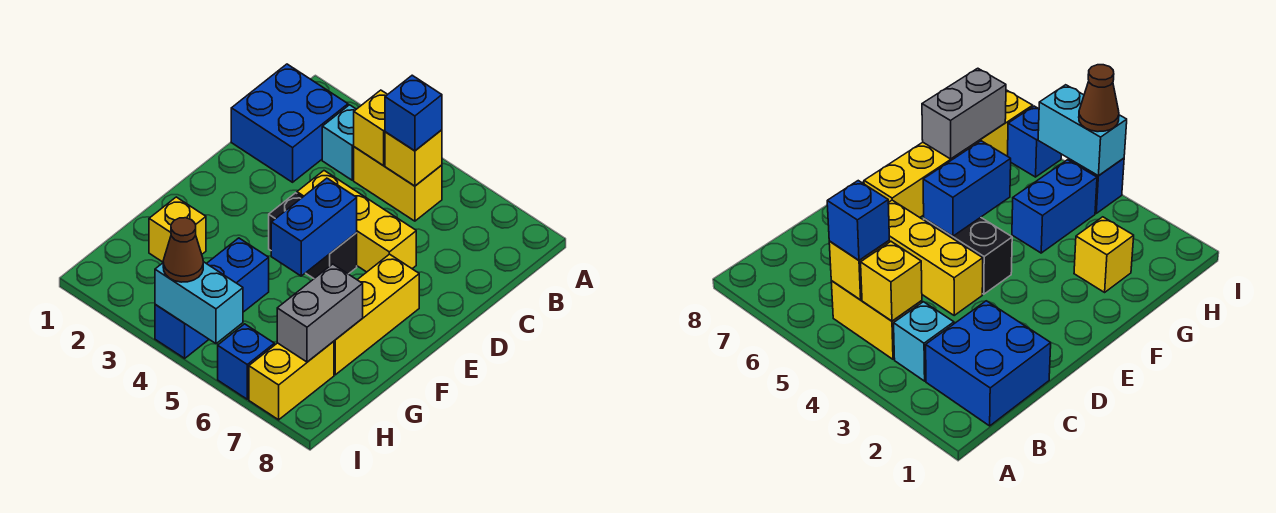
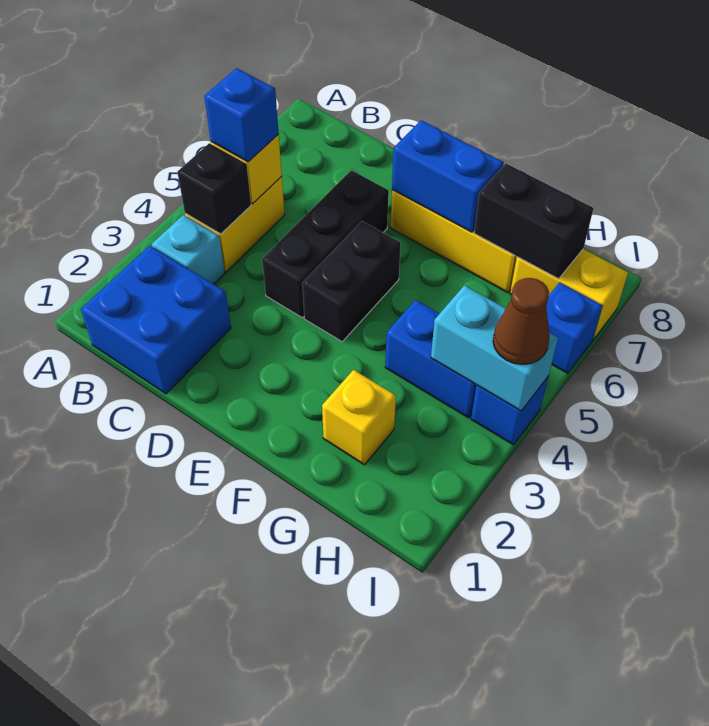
yellow 1x1 brick [354,90,388,166] -> black 1x1 brick [177,143,251,234]
yellow 1x3 brick [297,171,416,272] -> black 1x3 brick [262,170,389,318]
blue 1x2 brick [271,178,357,276] -> blue 1x2 brick moved to [392,120,504,232]
grey 1x2 brick [277,264,363,362] -> black 1x2 brick [474,164,594,279]
cyan 1x2 brick [155,262,243,344] -> cyan 1x2 brick turned to [431,285,558,411]

